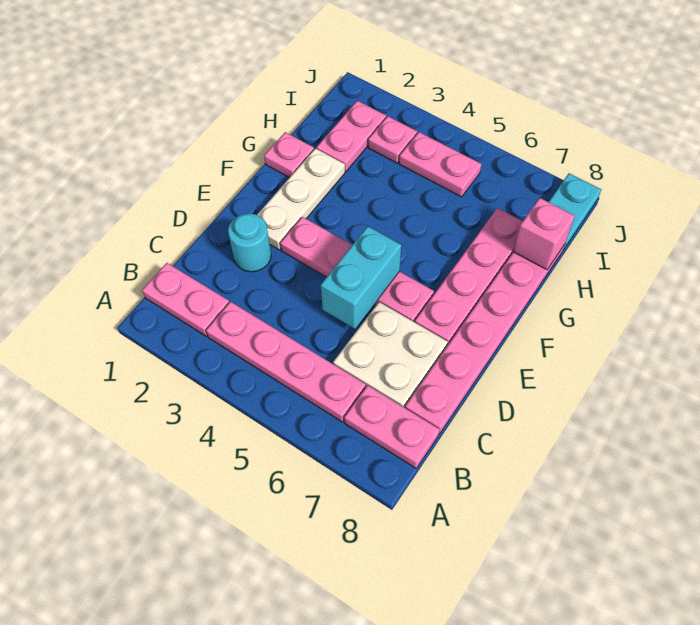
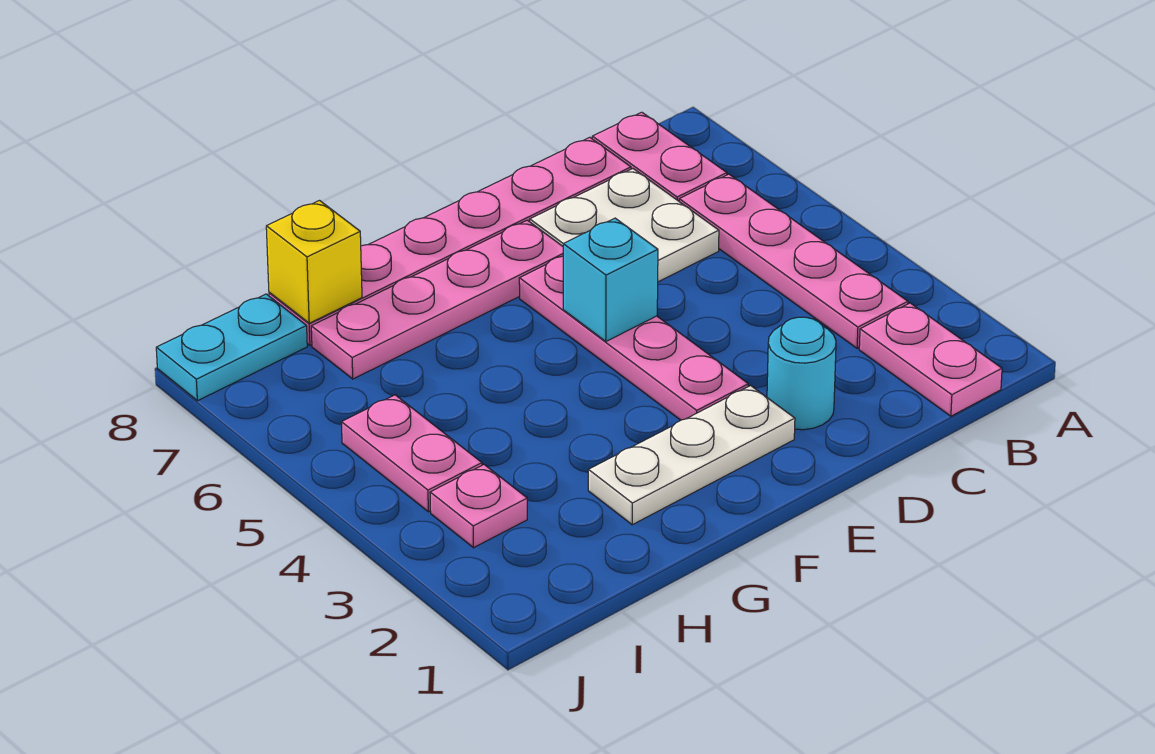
cyan 1x2 brick [321,226,401,329] -> cyan 1x1 brick [563,218,658,341]
pink 1x1 plate [264,132,314,178] -> none
pink 1x2 plate [316,101,386,172] -> none
pink 1x1 brick [513,198,574,270] -> yellow 1x1 brick [266,201,362,323]

